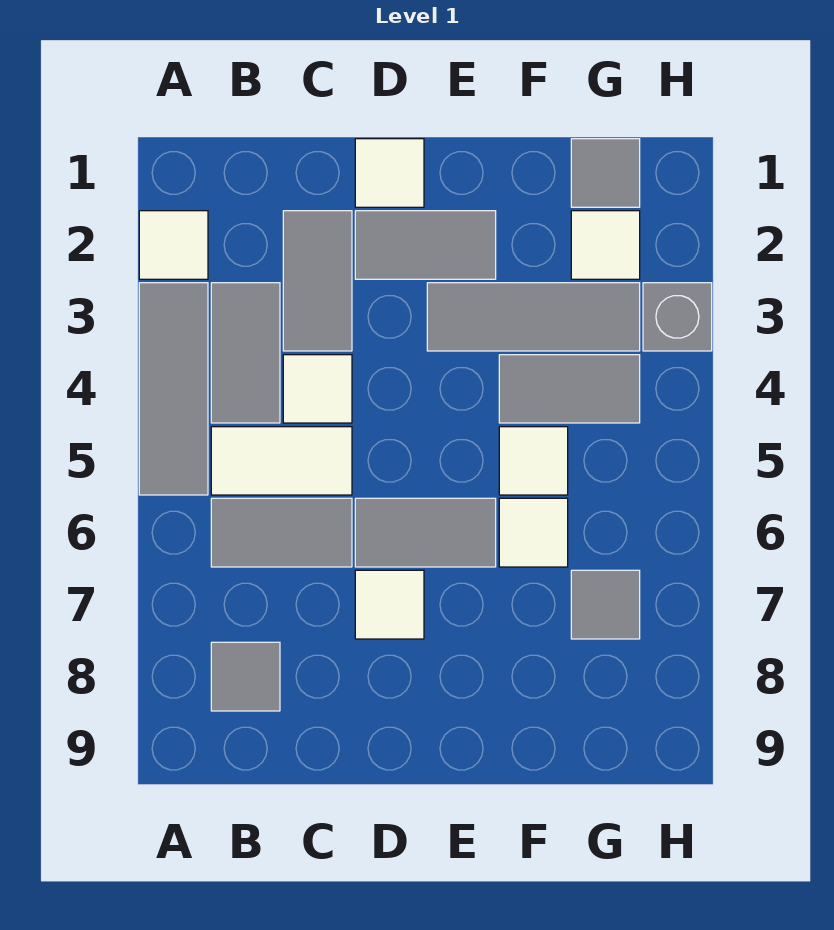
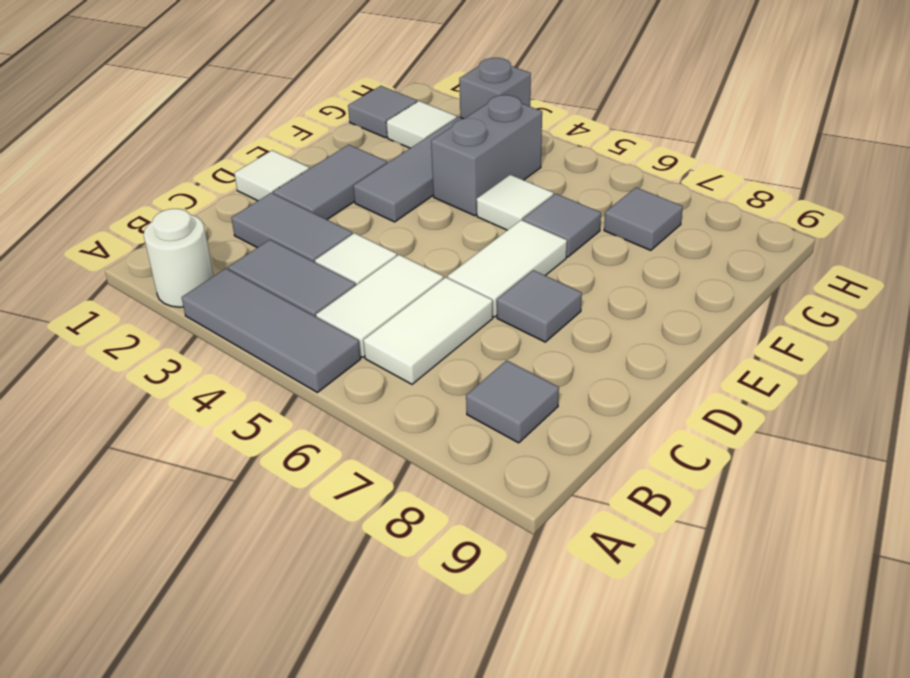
white 1x1 tile [139,211,208,279] -> white 1x1 round brick [144,209,213,307]
grey 1x2 tile [211,498,352,567] -> white 1x2 tile [363,277,493,384]
grey 1x2 tile [355,498,496,567] -> white 1x2 tile [448,220,567,317]
white 1x1 tile [355,570,424,639] -> grey 1x1 tile [497,270,582,342]
grey 1x2 tile [499,355,640,423] -> grey 1x2 brick [431,95,542,216]
white 1x1 tile [499,498,568,567] -> grey 1x1 tile [523,194,601,257]

